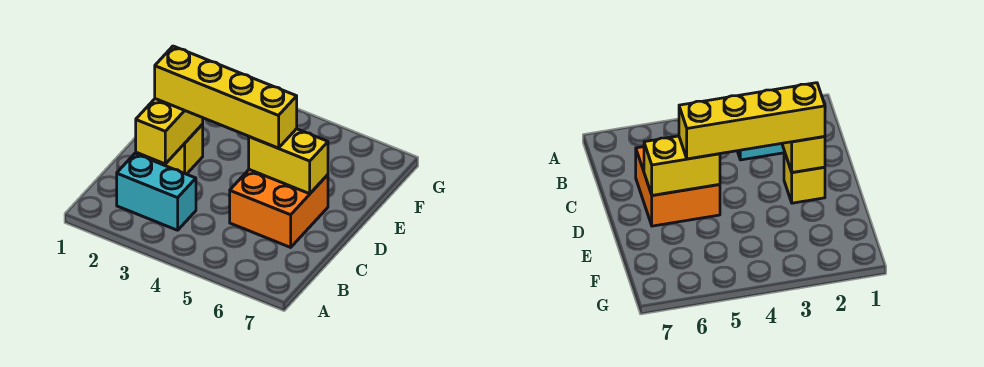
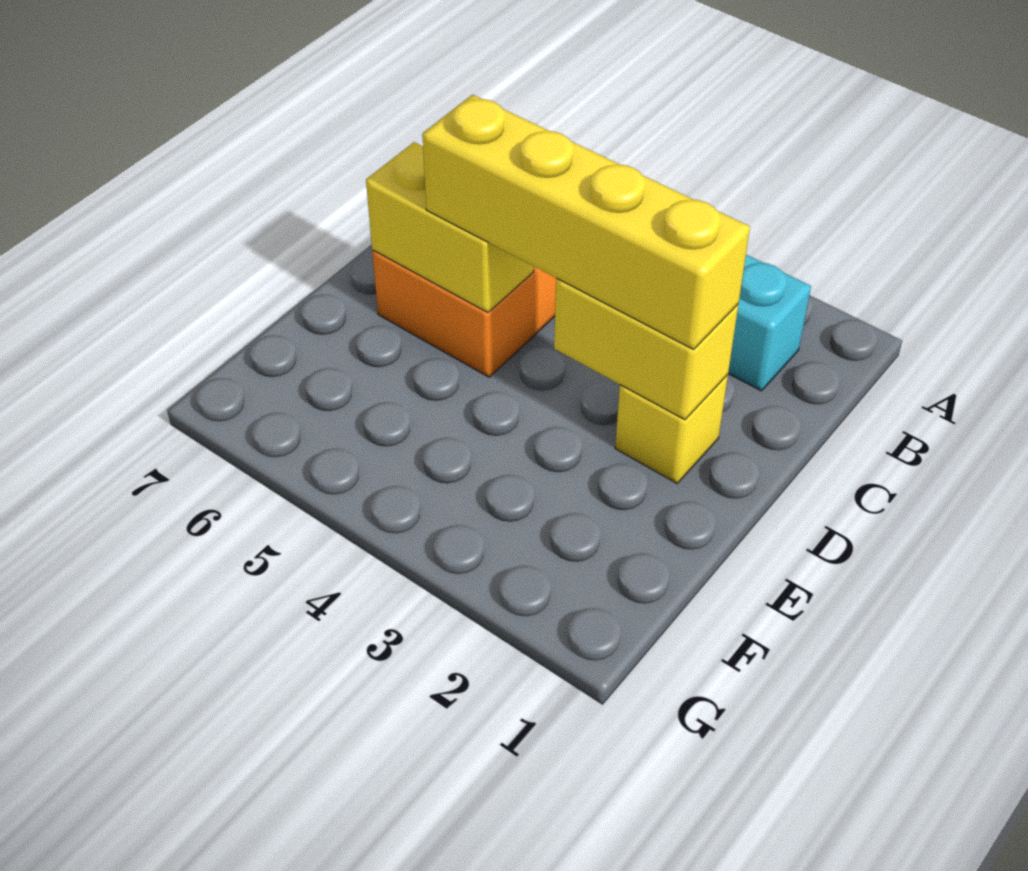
yellow 1x2 brick [136,99,203,164] -> yellow 1x2 brick turned to [554,278,738,420]

